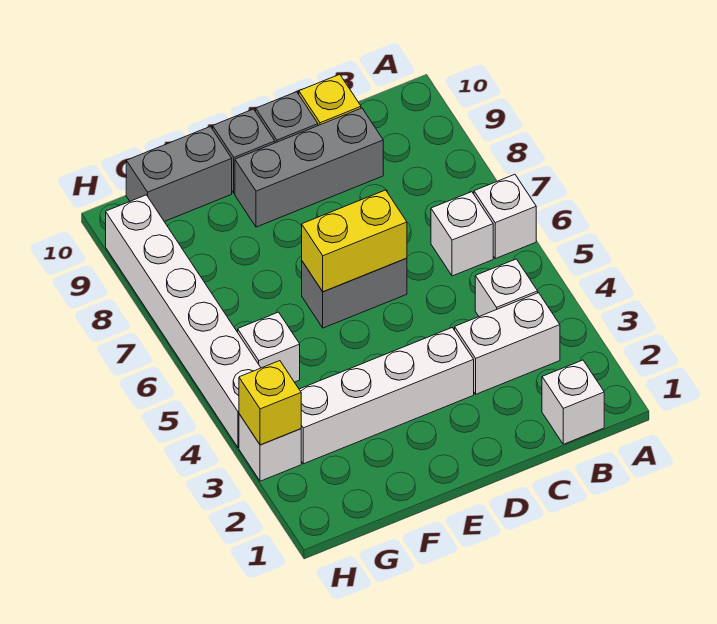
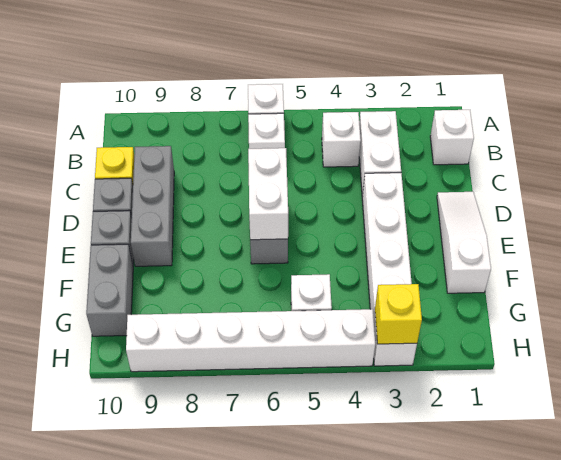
none -> white 1x3 slope [437,192,491,293]
yellow 1x2 brick [302,190,407,292] -> white 1x2 brick [248,148,288,240]

